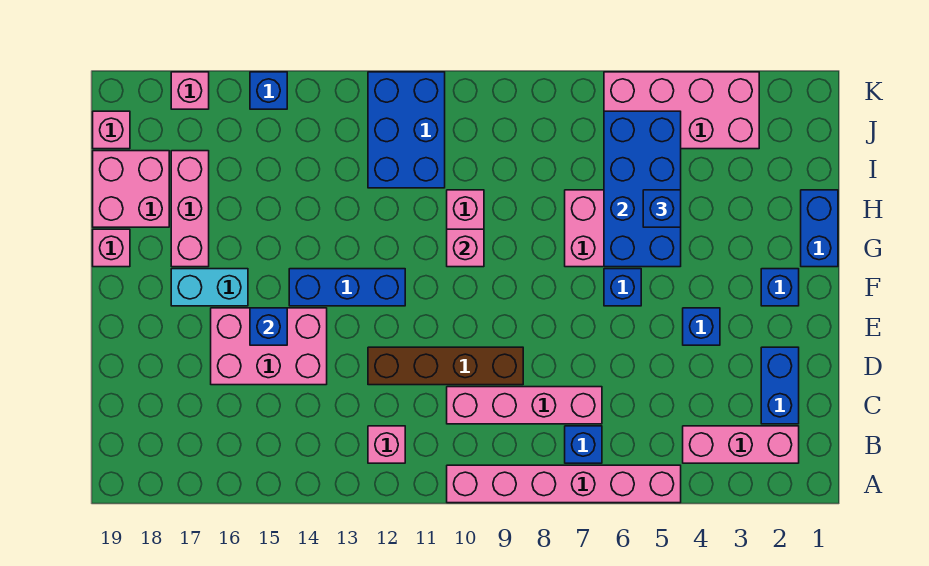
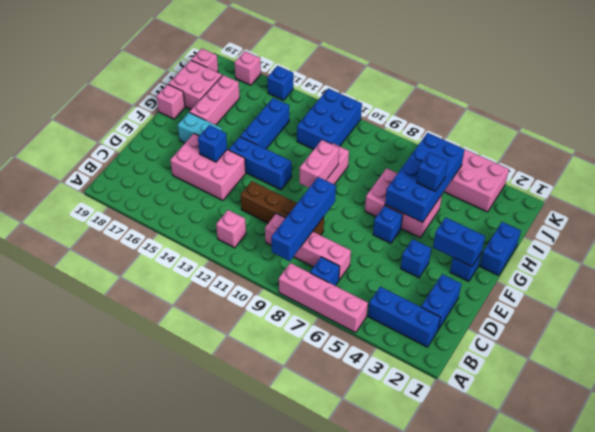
pink 1x6 brick [447,465,681,503] -> pink 1x4 brick [279,263,368,333]
pink 1x3 brick [683,426,799,463] -> blue 1x3 brick [368,286,440,347]
none -> blue 1x4 brick [271,177,336,261]
none -> blue 1x2 brick [433,217,485,266]
pink 1x1 brick [447,229,484,267] -> pink 1x2 brick [300,140,339,188]
none -> blue 1x3 brick [240,98,289,149]

